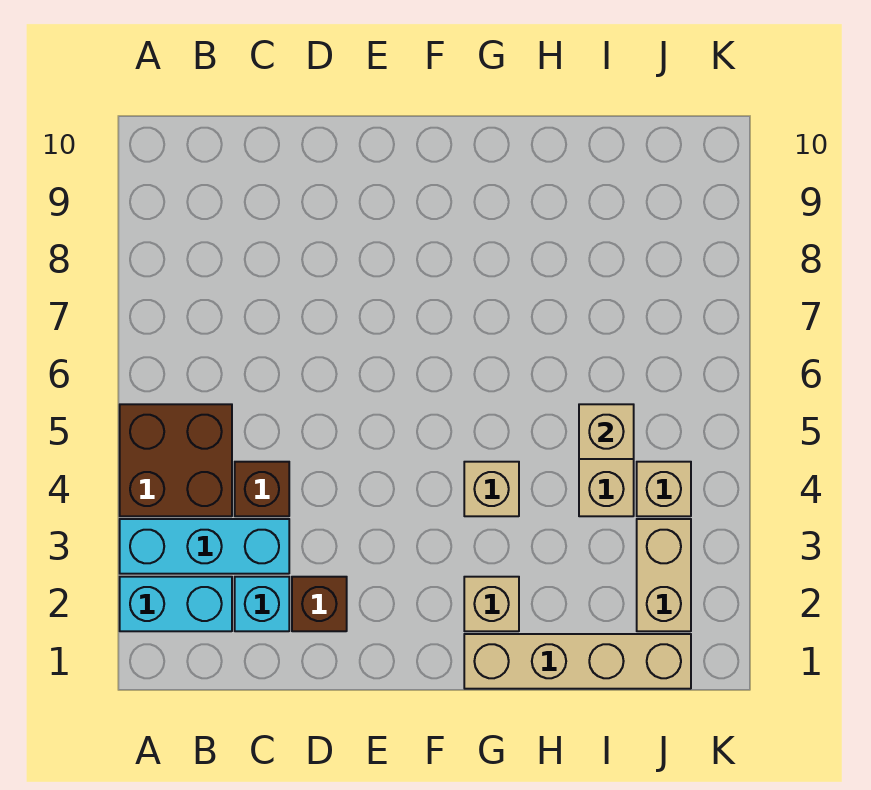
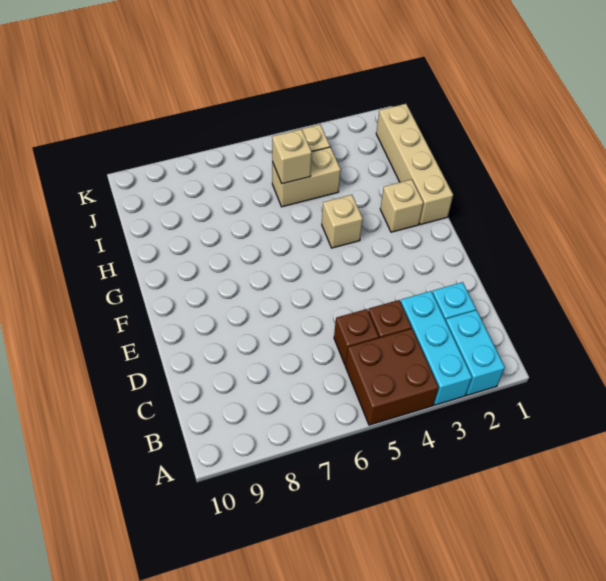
brown 1x1 brick [292,577,347,631] -> brown 1x1 brick moved to [334,309,379,365]
tan 1x2 brick [637,519,691,631] -> none

